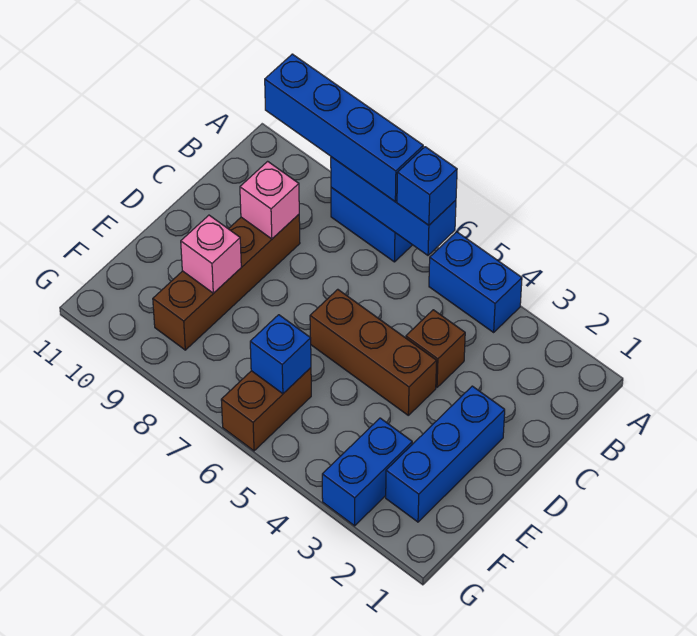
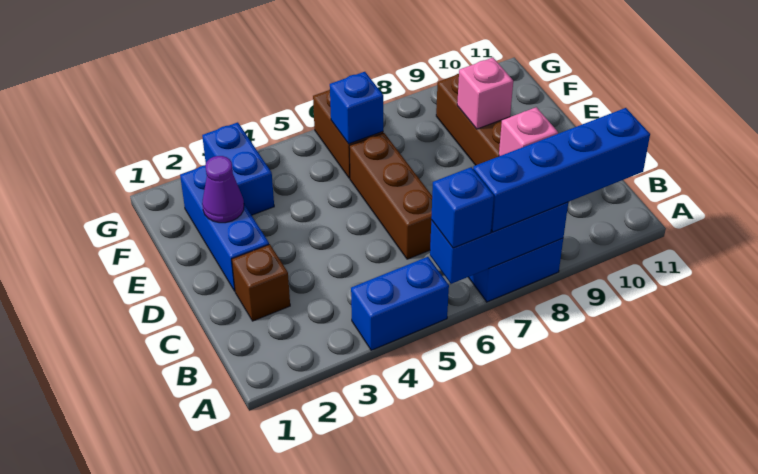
brown 1x1 brick [406,310,465,387] -> brown 1x1 brick moved to [232,244,290,321]
brown 1x3 brick [310,289,437,415] -> brown 1x3 brick turned to [349,133,432,259]
none -> purple 1x1 cone [202,156,244,223]

